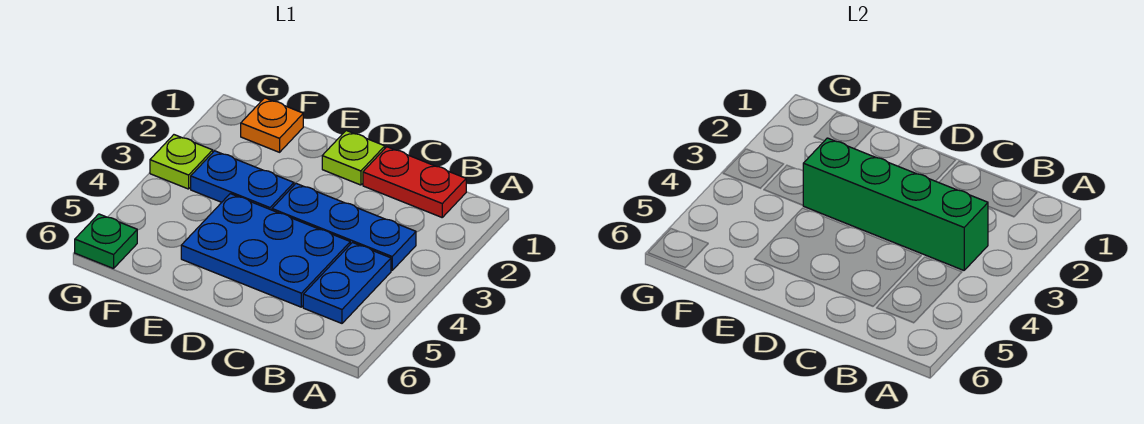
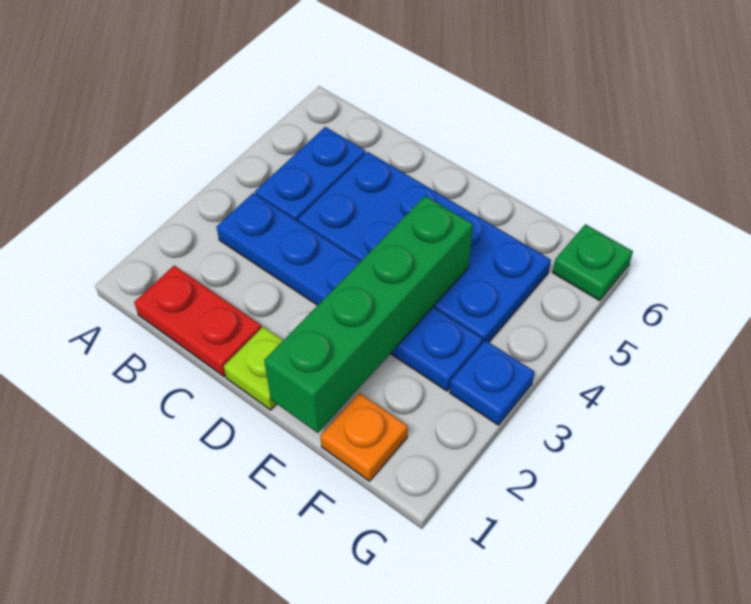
green 1x4 brick [803,138,988,270] -> green 1x4 brick turned to [264,196,473,433]
blue 2x3 plate [181,194,350,307] -> blue 2x4 plate [298,152,551,344]
lime 1x1 plate [150,135,213,189] -> blue 1x1 plate [449,341,535,425]

